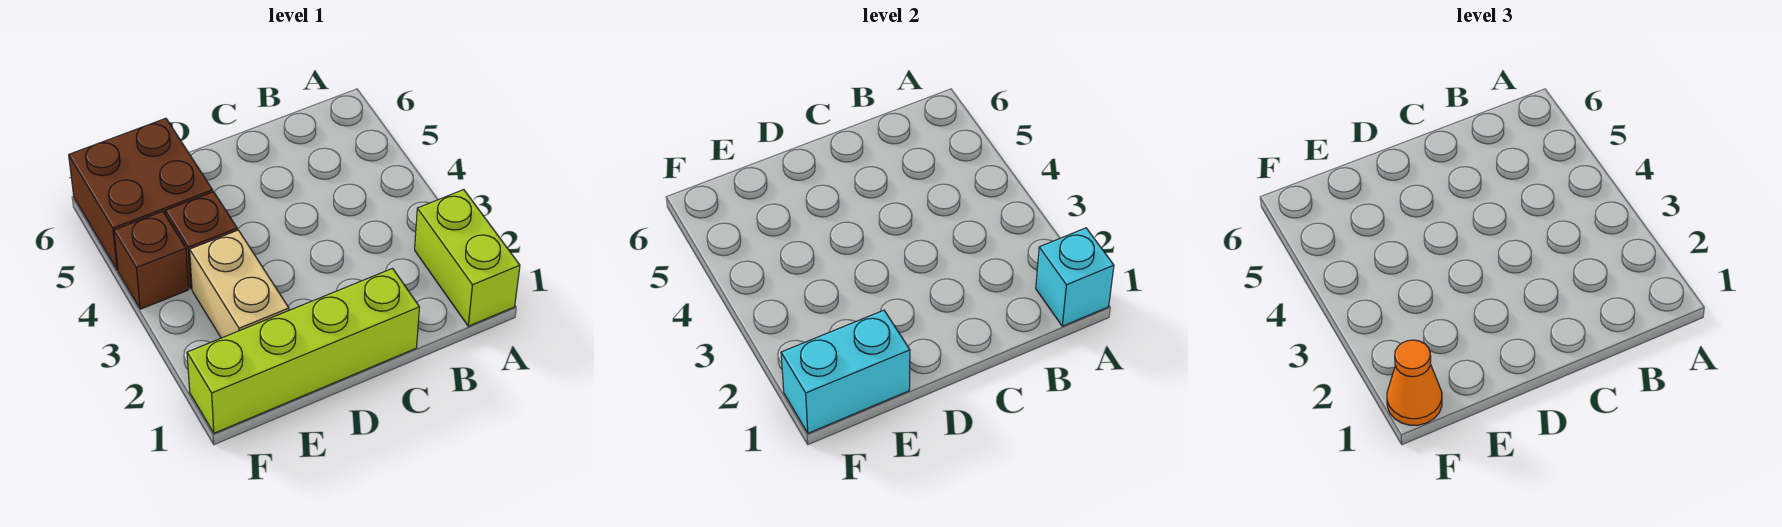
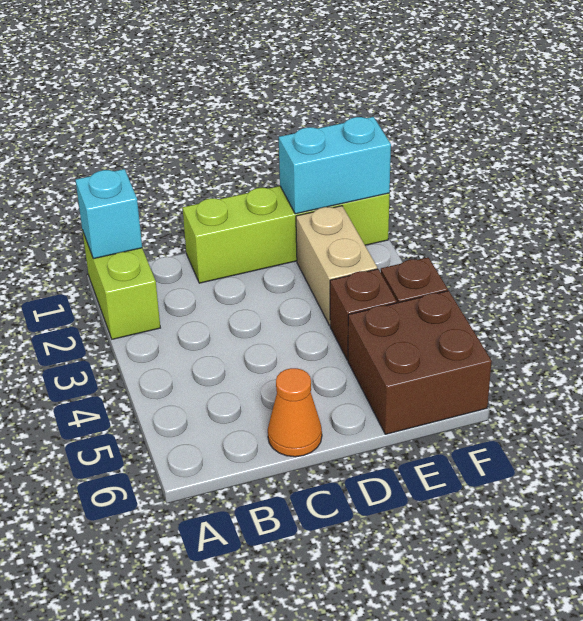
orange 1x1 cone [1387,340,1442,425] -> orange 1x1 cone moved to [268,368,322,457]

